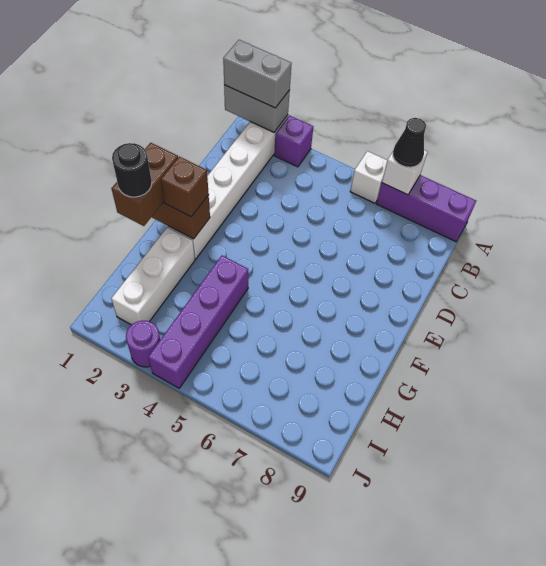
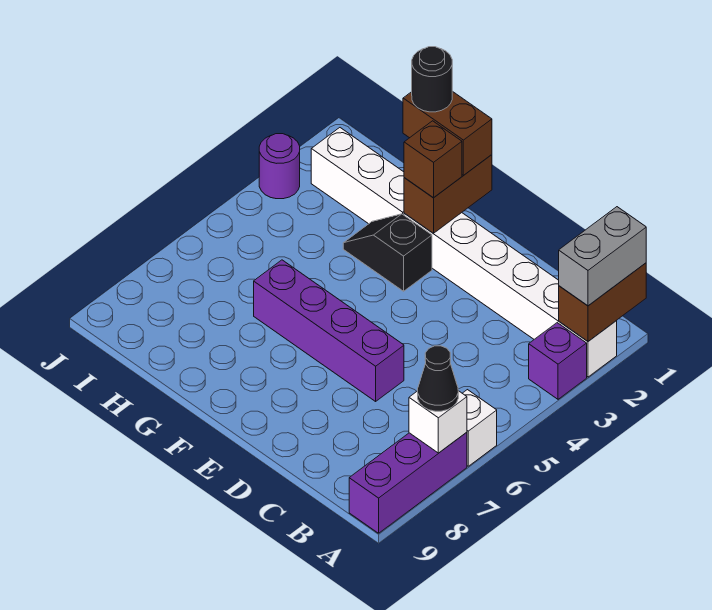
grey 1x2 brick [224,85,290,132] -> brown 1x2 brick [559,263,646,341]
none -> black 1x2 slope [343,214,432,291]
purple 1x4 brick [148,256,248,388] -> purple 1x4 brick moved to [254,260,404,401]

